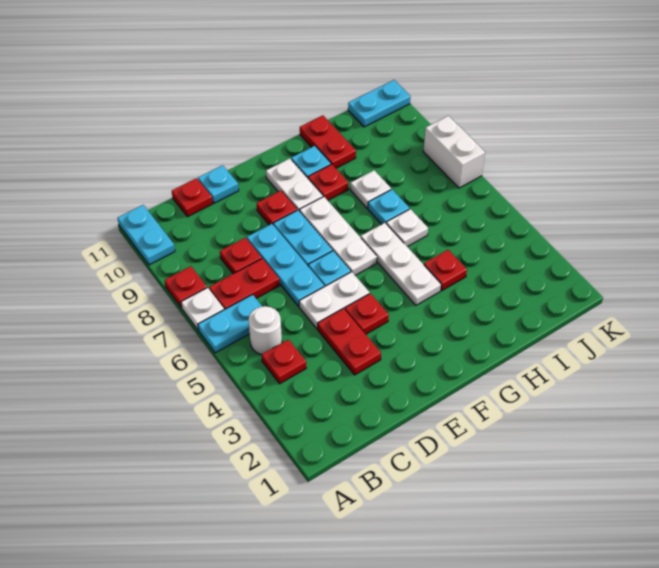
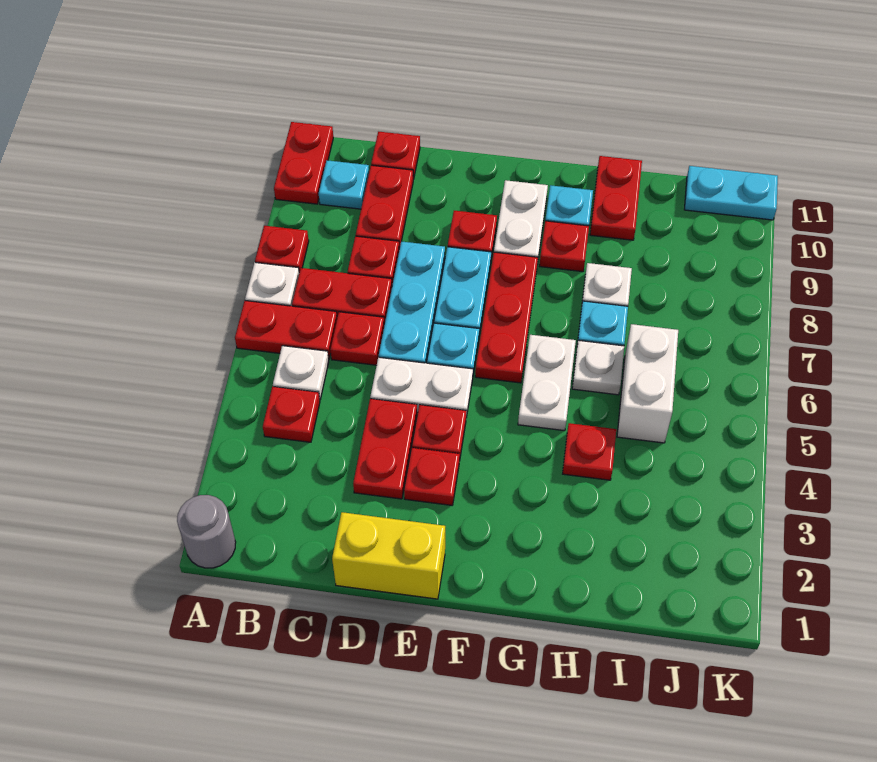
none -> grey 1x1 round brick [177,495,236,568]
cyan 1x2 plate [198,295,262,353] -> red 1x2 plate [235,301,337,358]
cyan 1x2 plate [118,205,175,265] -> red 1x2 plate [274,122,333,204]
white 1x1 round brick [248,306,282,355] -> white 1x1 plate [273,346,329,399]
none -> red 1x1 plate [330,312,384,365]
none -> red 1x2 plate [356,165,413,250]
none -> yellow 1x2 brick [332,512,445,599]
cyan 1x1 plate [198,165,239,203] -> cyan 1x1 plate moved to [319,160,369,209]
none -> red 1x1 plate [404,448,460,505]
white 1x3 plate [300,197,377,275] -> red 1x3 plate [475,252,538,383]
white 1x3 plate [361,223,441,305] -> white 1x2 plate [518,335,576,431]
white 1x2 brick [423,116,485,188] -> white 1x2 brick moved to [617,324,678,443]

